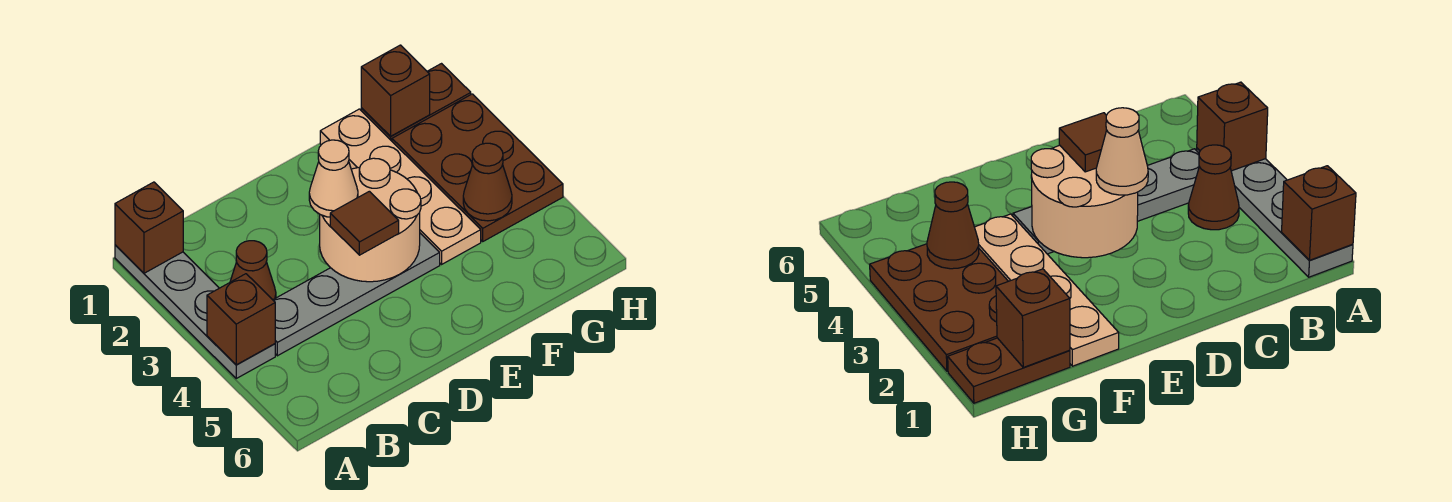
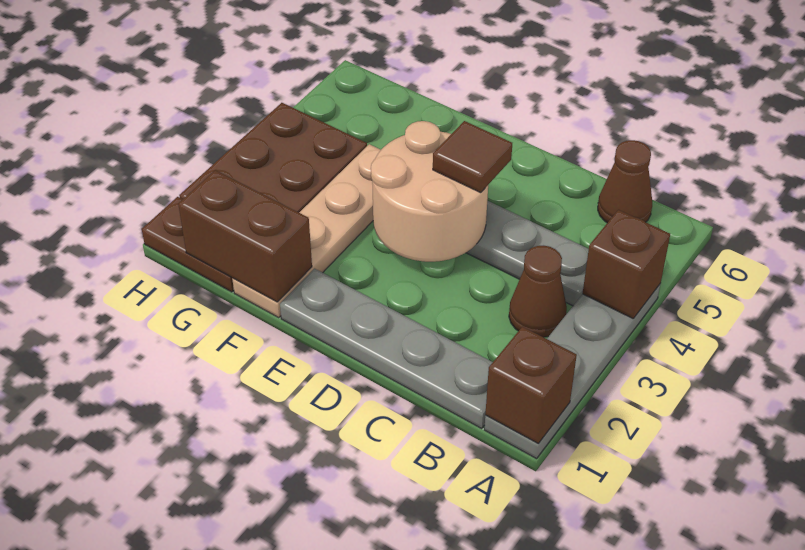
none -> grey 1x4 plate [280,269,493,428]
tan 1x1 cone [309,140,358,217] -> none
brown 1x1 brick [361,45,430,136] -> brown 1x2 brick [178,170,312,302]
brown 1x1 cone [463,143,512,221] -> brown 1x1 cone moved to [598,140,652,223]

